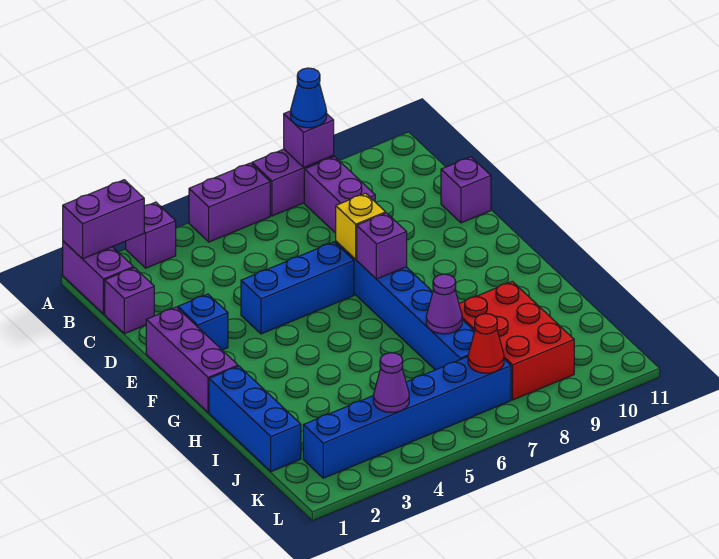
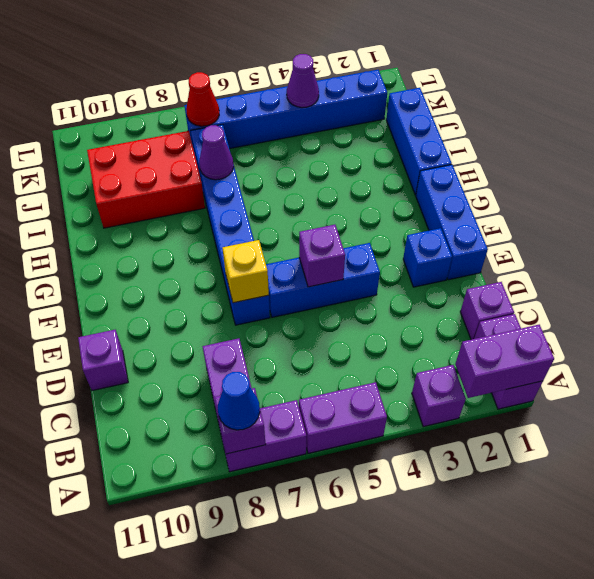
purple 1x3 brick [146,307,238,413] -> blue 1x3 brick [416,165,488,280]
purple 1x1 brick [357,213,407,279] -> purple 1x1 brick moved to [299,225,345,287]
red 2x3 brick [459,281,574,400] -> red 2x3 brick turned to [87,131,205,228]

